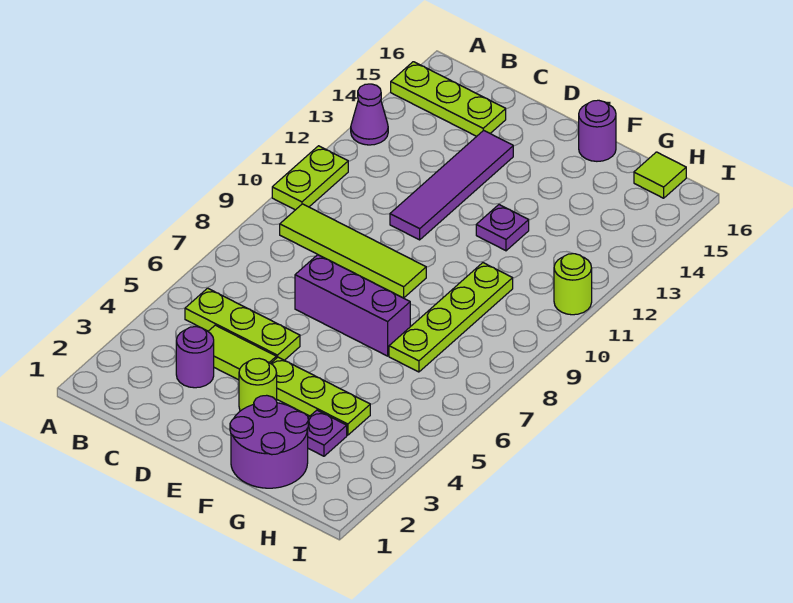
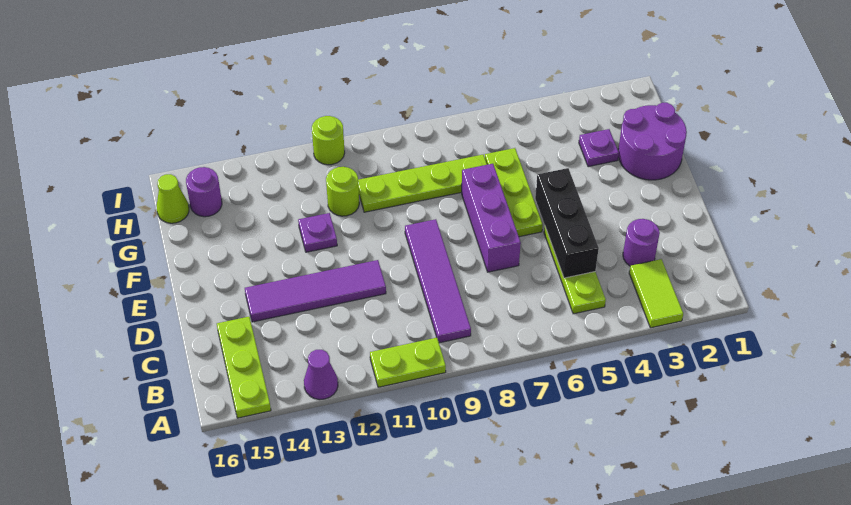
lime 1x4 tile [280,204,426,298] -> purple 1x4 tile [405,219,471,343]
lime 1x2 tile [208,325,276,380] -> lime 1x2 tile moved to [629,259,683,328]
none -> black 1x3 brick [535,168,599,278]
lime 1x1 round brick [239,358,277,411] -> lime 1x1 round brick moved to [326,167,359,216]
lime 1x3 plate [271,357,370,435] -> lime 1x3 plate moved to [485,148,543,237]
purple 1x1 round brick [579,100,616,161] -> purple 1x1 round brick moved to [186,167,222,217]
lime 1x1 tile [634,152,686,198] -> lime 1x1 cone [157,174,189,223]

